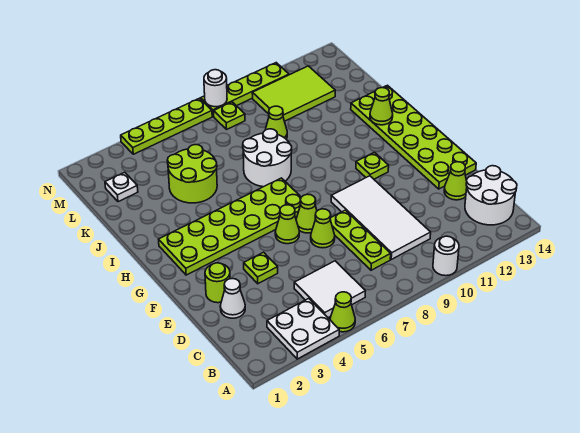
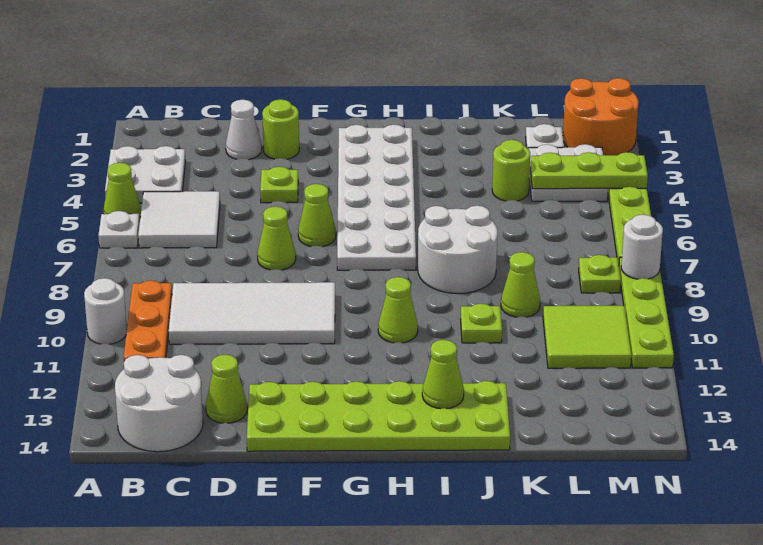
none -> white 1x1 plate [98,211,140,248]
none -> orange 1x3 plate [124,281,172,361]
lime 1x3 plate [330,210,391,270] -> lime 1x3 plate moved to [530,152,648,189]
lime 1x1 cone [296,194,317,233] -> lime 1x1 cone moved to [378,277,418,343]
lime 2x6 plate [159,178,301,275] -> white 2x6 plate [337,125,416,270]
lime 1x1 plate [356,152,389,179] -> lime 1x1 plate moved to [461,304,502,343]
lime 2x2 round brick [167,145,217,203] -> lime 1x1 round brick [492,140,530,201]
none -> white 2x2 plate [528,144,608,201]
lime 2x3 tile [252,66,335,121] -> lime 2x2 tile [543,306,631,368]
none -> orange 2x2 round brick [563,78,638,155]

